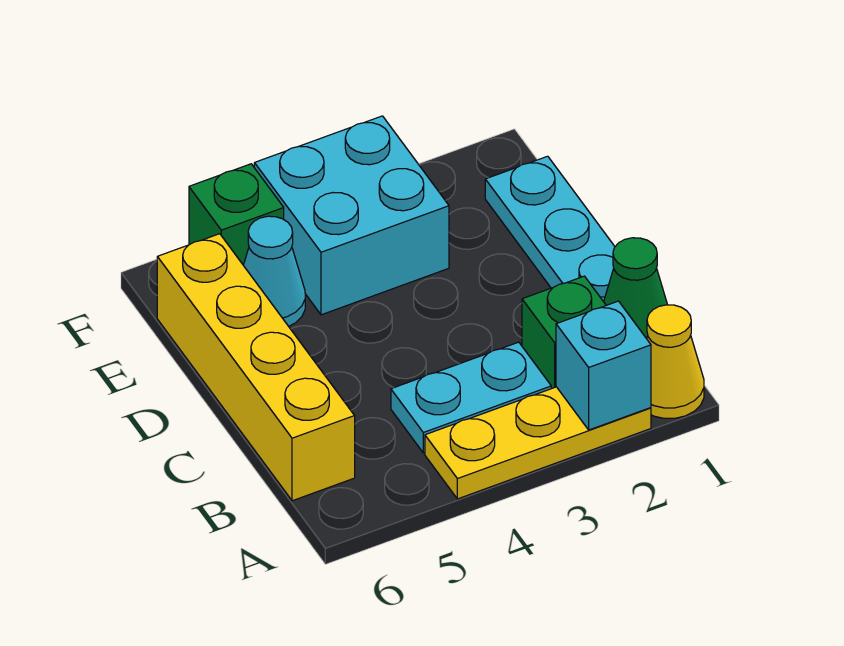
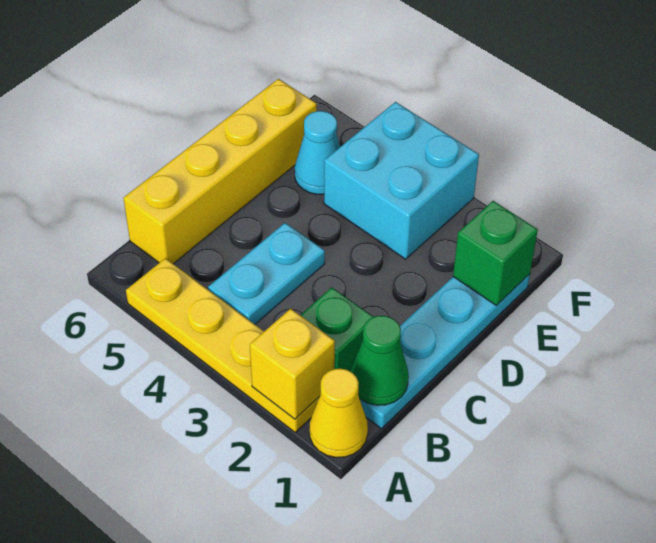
yellow 1x3 plate [425,387,651,499] -> yellow 1x4 plate [126,258,319,432]
cyan 1x1 brick [556,301,651,430] -> yellow 1x1 brick [250,309,335,419]
cyan 1x2 plate [391,342,551,453] -> cyan 1x2 plate turned to [208,223,325,324]
green 1x1 brick [189,164,284,265] -> green 1x1 brick moved to [453,201,538,305]

